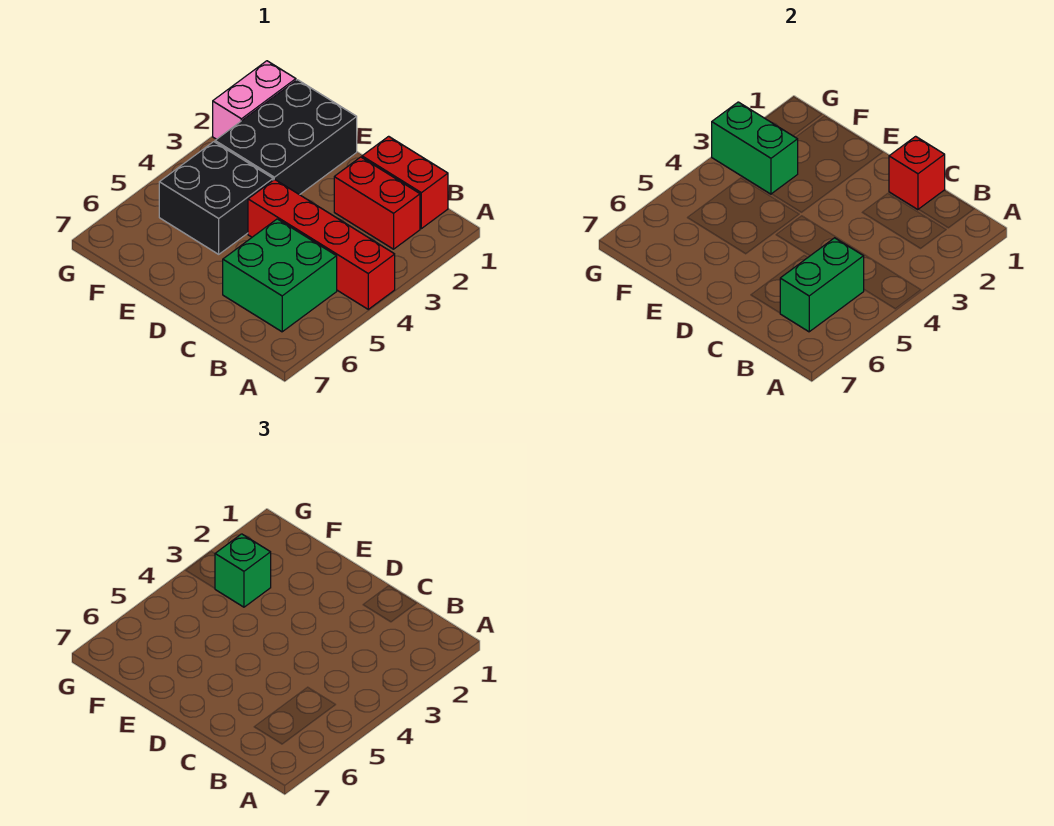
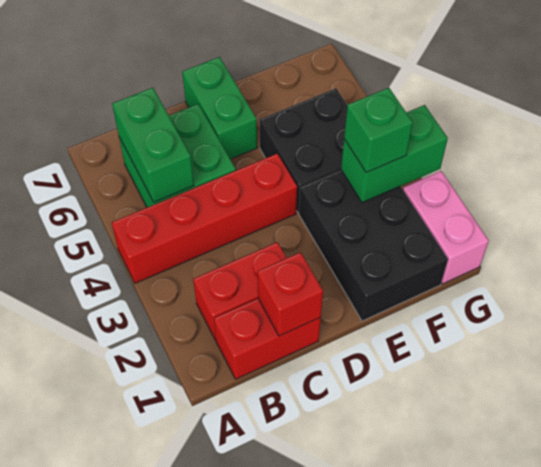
none -> green 1x2 brick [182,57,257,159]

